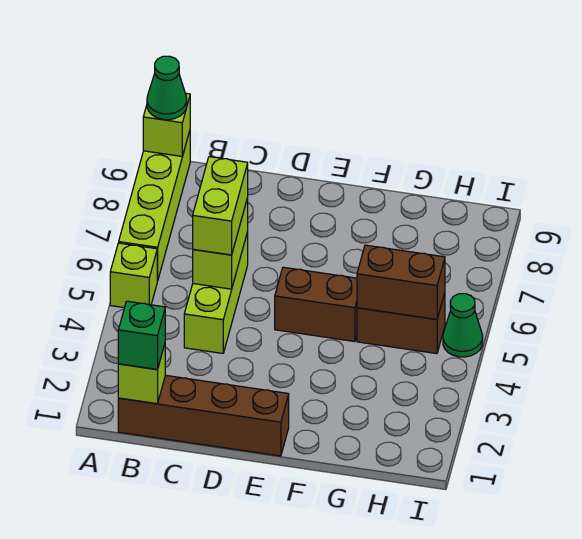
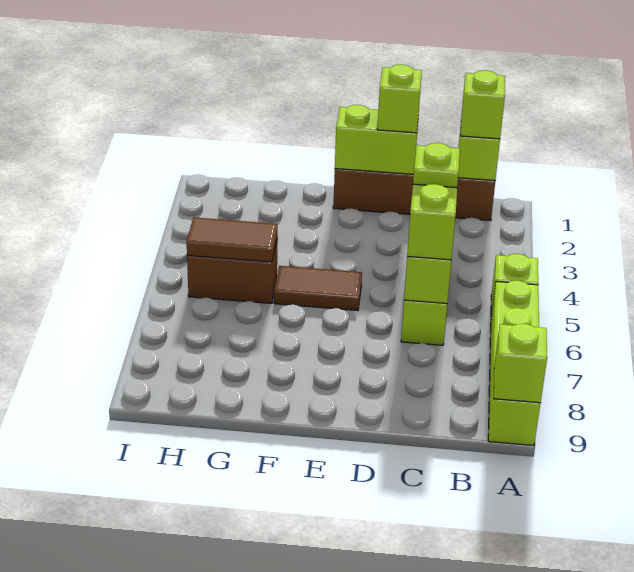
green 1x1 cone [147,56,187,120] -> none
green 1x1 brick [118,301,165,369] -> lime 1x1 brick [460,70,505,139]
none -> lime 1x1 plate [413,143,460,188]
none -> lime 1x2 brick [335,105,418,174]
none -> lime 1x1 brick [377,65,422,133]
brown 1x2 brick [275,267,357,342] -> brown 1x2 tile [274,266,362,310]
brown 1x2 brick [357,245,445,319] -> brown 1x2 tile [186,217,277,262]
green 1x1 cone [443,294,483,357] -> none

